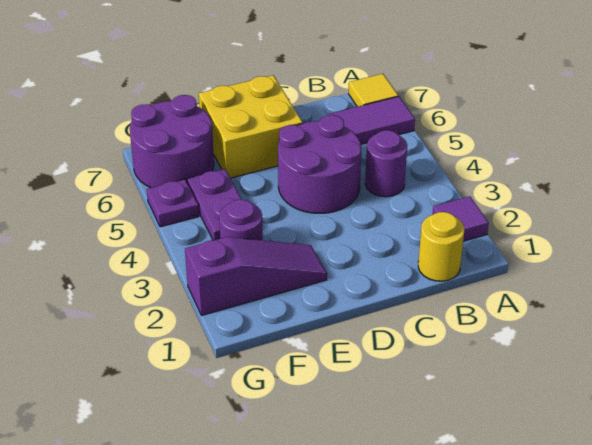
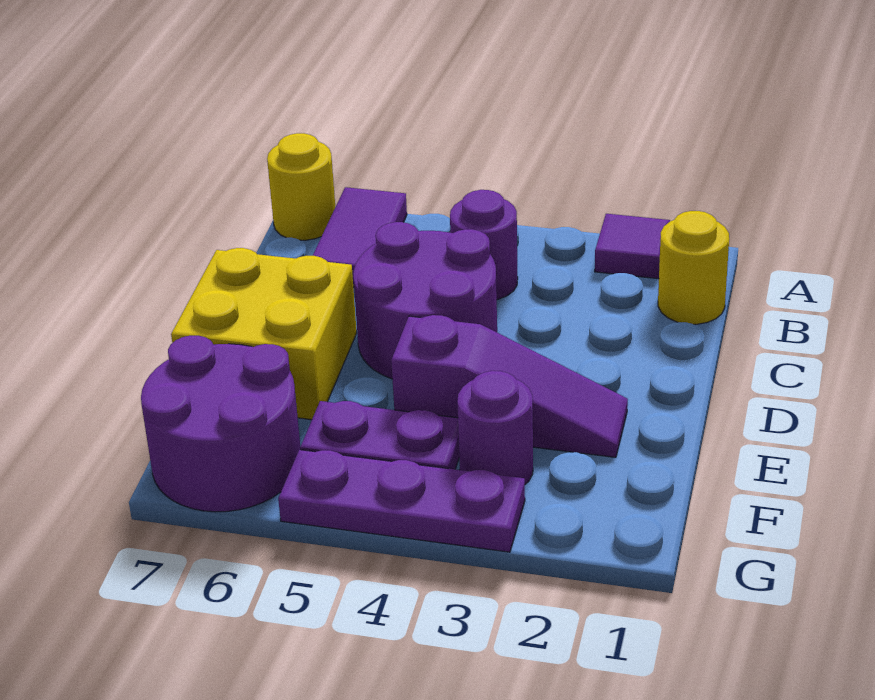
yellow 1x1 tile [349,74,398,107] -> yellow 1x1 round brick [267,133,335,240]
purple 1x3 slope [185,237,327,315] -> purple 1x3 slope turned to [391,315,628,457]
purple 1x1 plate [147,179,199,227] -> purple 1x3 plate [278,450,525,552]

